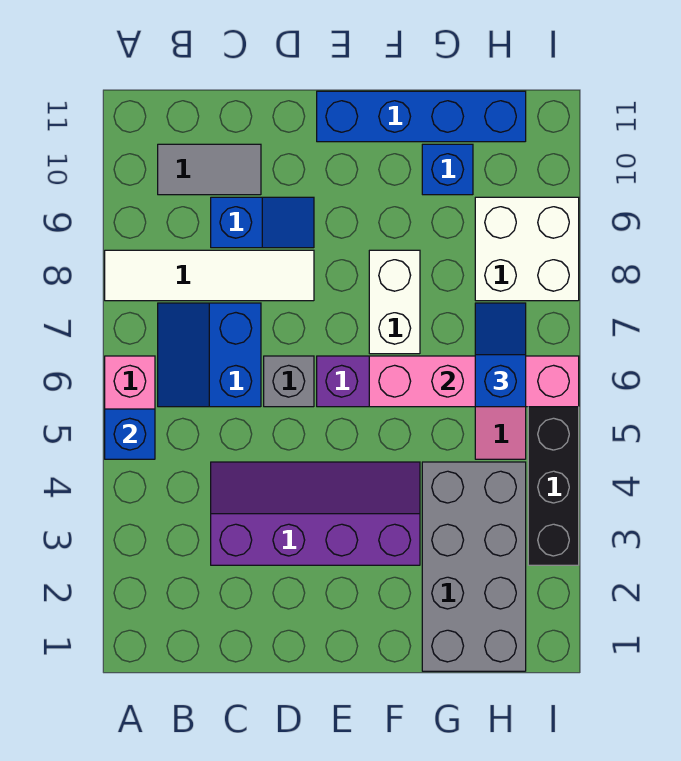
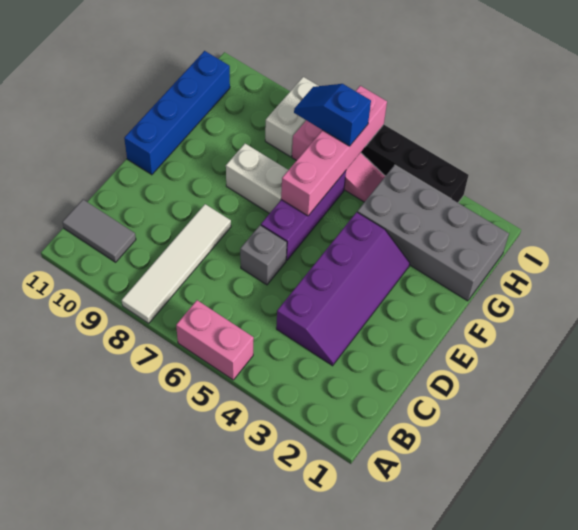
blue 1x1 brick [105,409,155,459] -> none
blue 2x2 slope [158,303,261,407] -> none
grey 1x2 tile [158,144,261,195] -> grey 1x2 tile turned to [62,200,136,262]
purple 2x4 slope [211,462,420,565] -> purple 2x4 slope turned to [276,212,410,366]
blue 1x2 slope [211,197,314,248] -> none
blue 1x1 brick [422,144,473,195] -> none
white 2x2 brick [475,197,579,301] -> white 1x2 brick [265,77,318,157]

